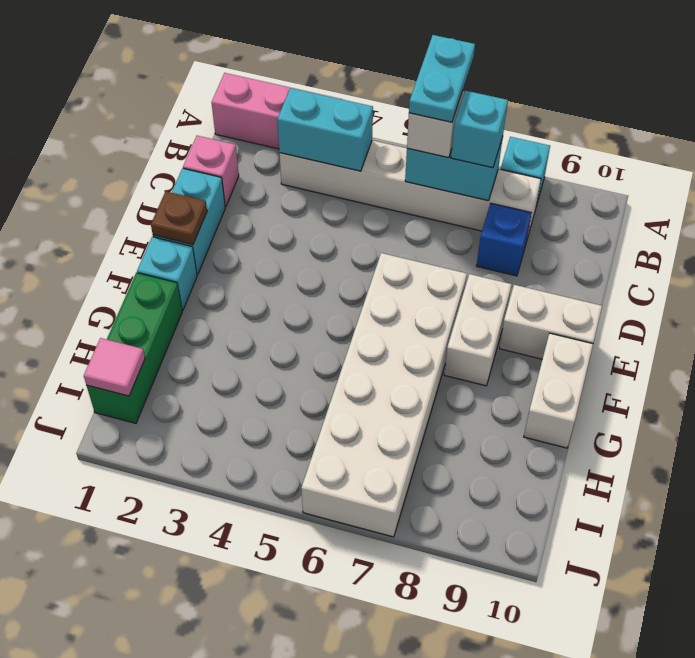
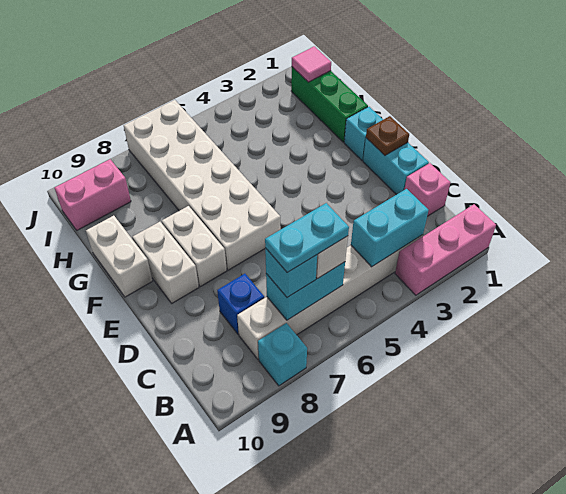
cyan 1x2 plate [409,35,475,122] -> cyan 1x2 plate turned to [265,203,349,272]
white 1x2 brick [499,285,602,359] -> white 1x2 brick turned to [133,222,199,303]
none -> pink 1x2 brick [54,159,131,230]

